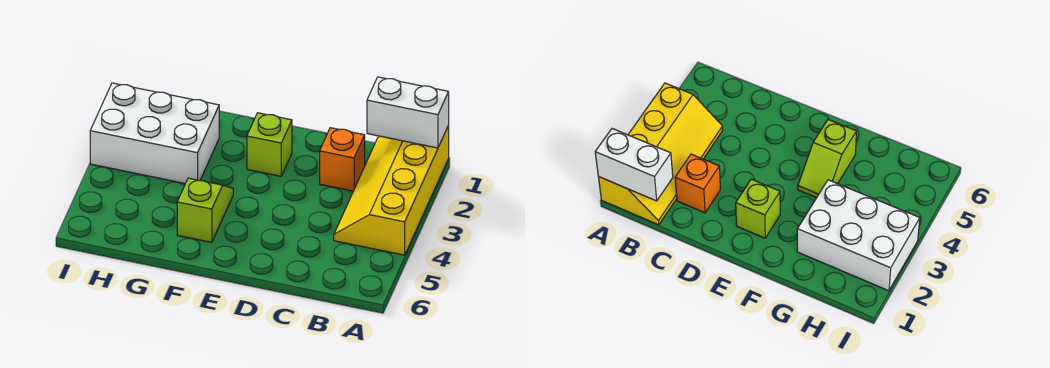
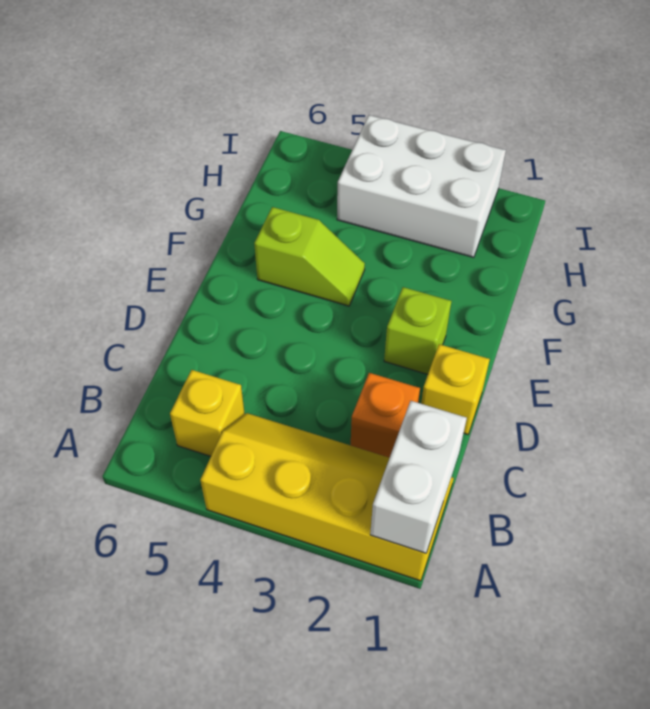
none -> yellow 1x1 brick [170,370,245,456]
none -> yellow 1x1 brick [421,344,490,435]
white 2x3 brick [90,83,219,184] -> white 2x3 brick turned to [337,115,506,257]

